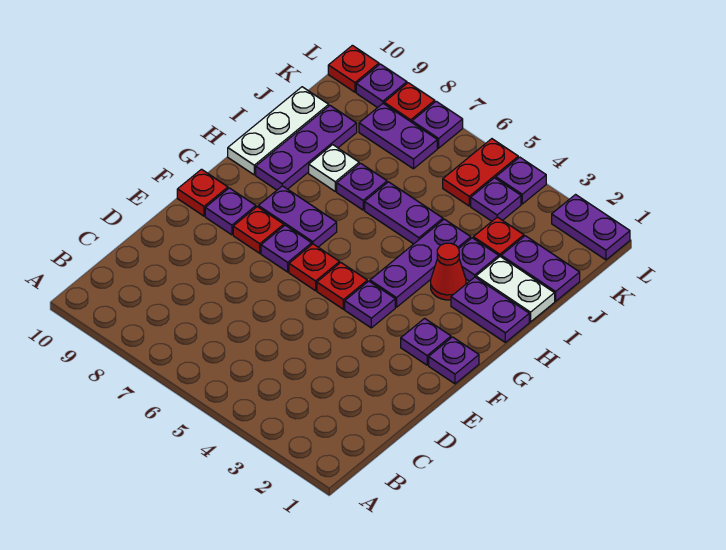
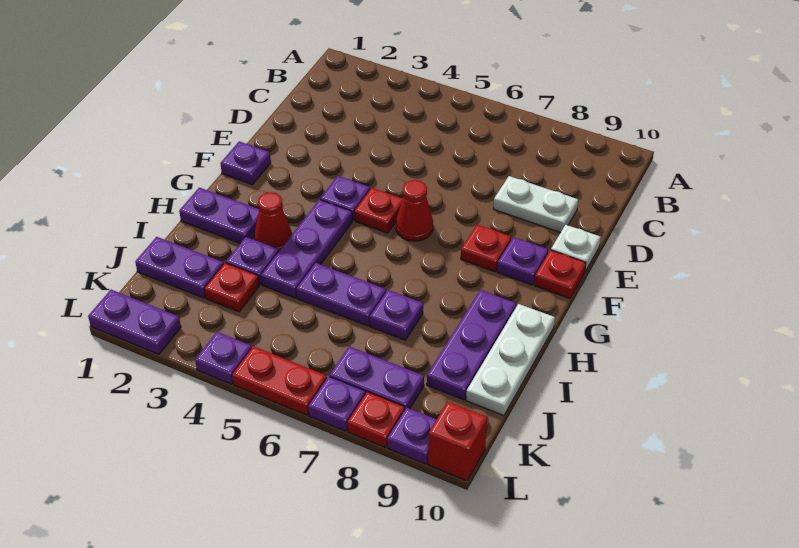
purple 1x1 plate [401,318,451,365] -> none
red 1x1 plate [289,244,340,291] -> red 1x1 cone [396,180,433,241]
purple 1x1 plate [261,225,312,272] -> none
purple 1x2 plate [258,186,337,247] -> none
white 1x2 plate [476,257,555,322] -> white 1x2 plate moved to [493,176,578,233]
white 1x1 plate [309,145,359,191] -> white 1x1 plate moved to [551,225,601,271]
purple 1x1 plate [471,178,521,221] -> none
red 1x2 plate [443,139,518,206] -> red 1x2 plate turned to [232,346,327,415]
red 1x1 plate [328,45,379,92] -> red 1x1 brick [428,402,487,481]

